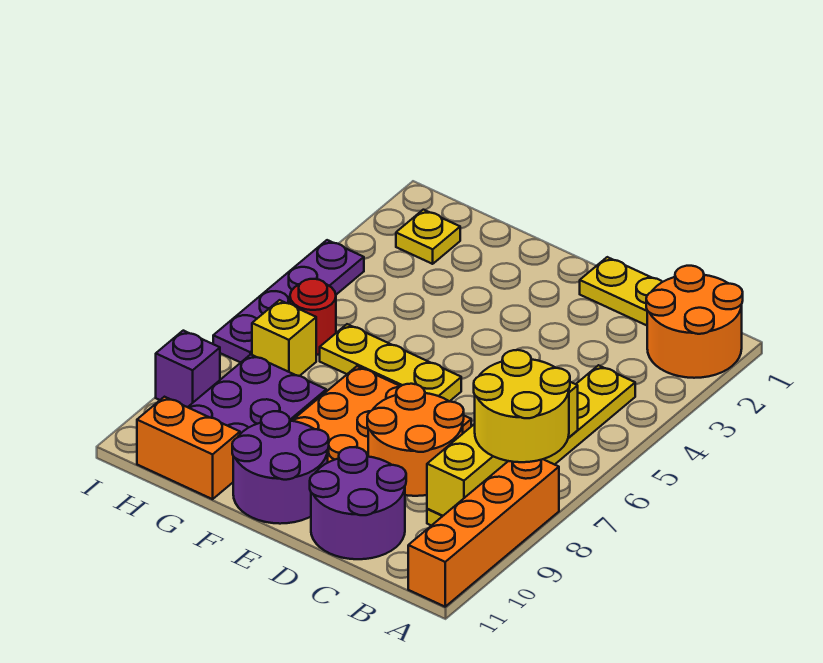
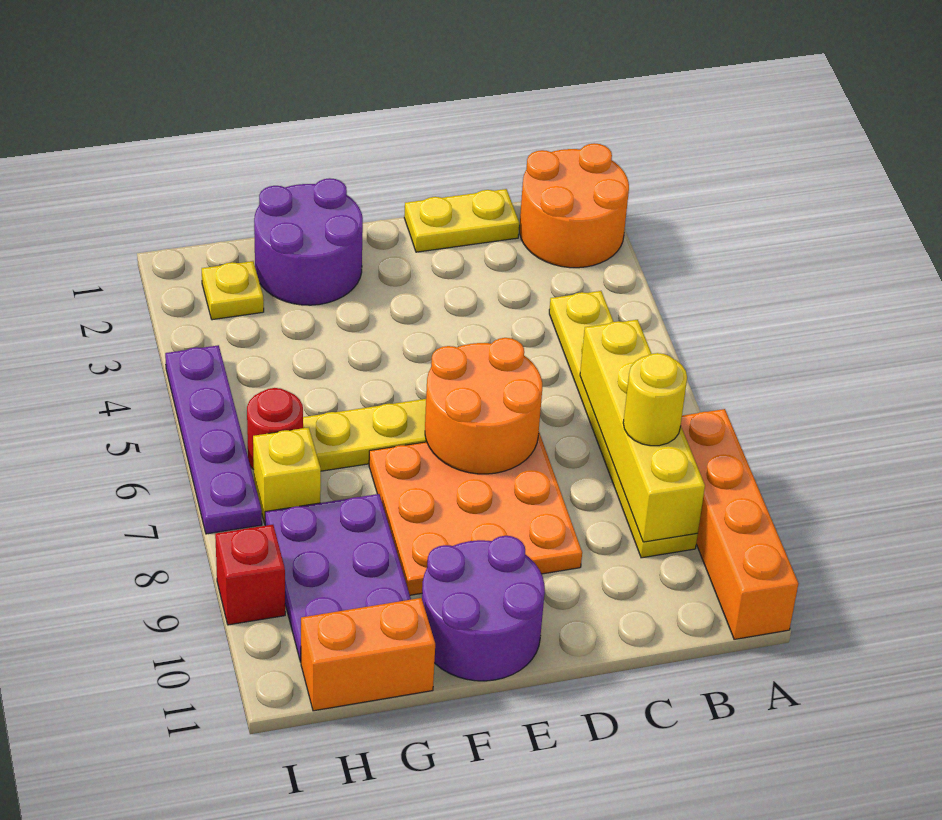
yellow 2x2 round brick [474,350,570,462] -> yellow 1x1 round brick [623,353,687,446]
orange 2x2 round brick [367,384,464,496] -> orange 2x2 round brick moved to [425,338,542,474]
purple 2x2 round brick [310,447,406,559] -> purple 2x2 round brick moved to [254,178,363,305]
purple 1x1 brick [156,331,220,407] -> red 1x1 brick [215,525,285,625]

